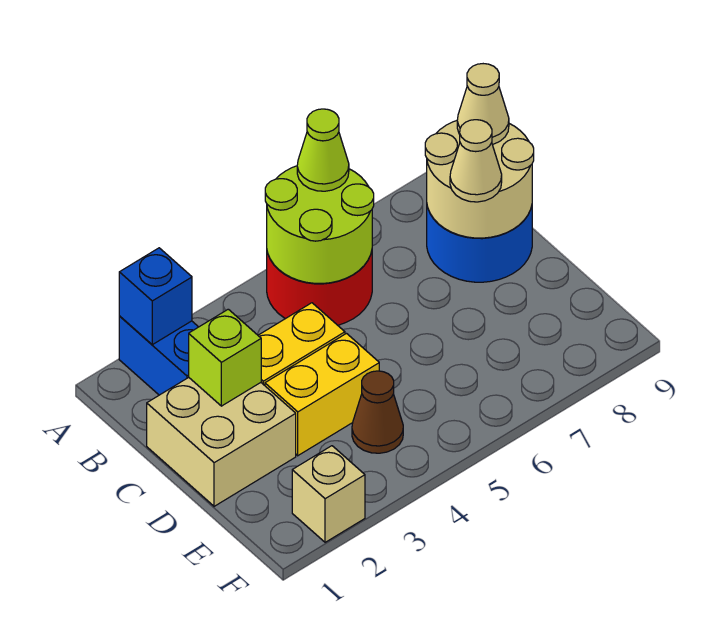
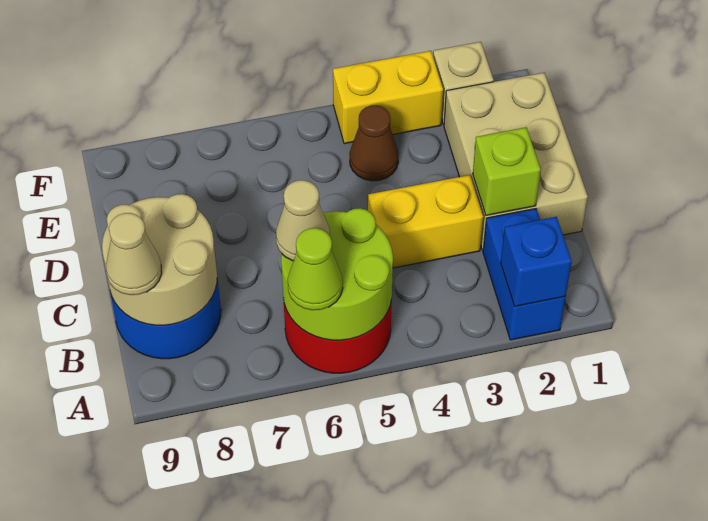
tan 2x2 brick [147,378,296,506] -> tan 2x3 brick [444,73,588,250]
tan 1x1 cone [450,120,502,202] -> tan 1x1 cone moved to [276,180,330,261]
yellow 1x2 brick [265,334,379,456] -> yellow 1x2 brick moved to [333,51,443,144]

